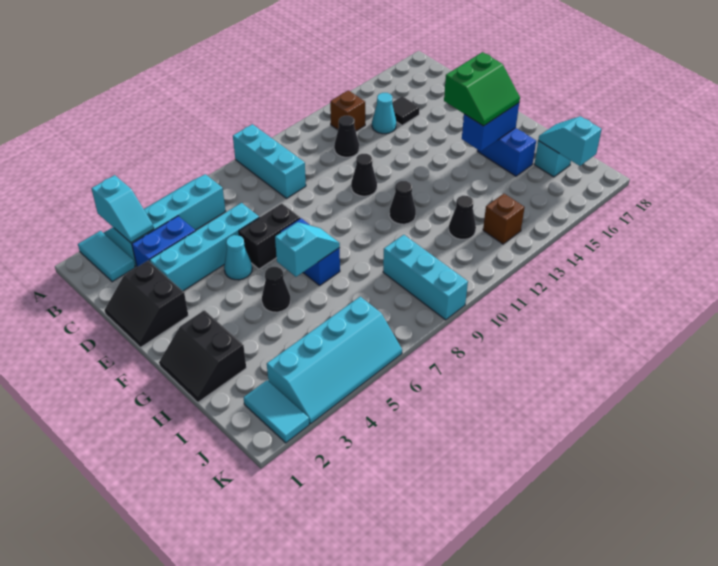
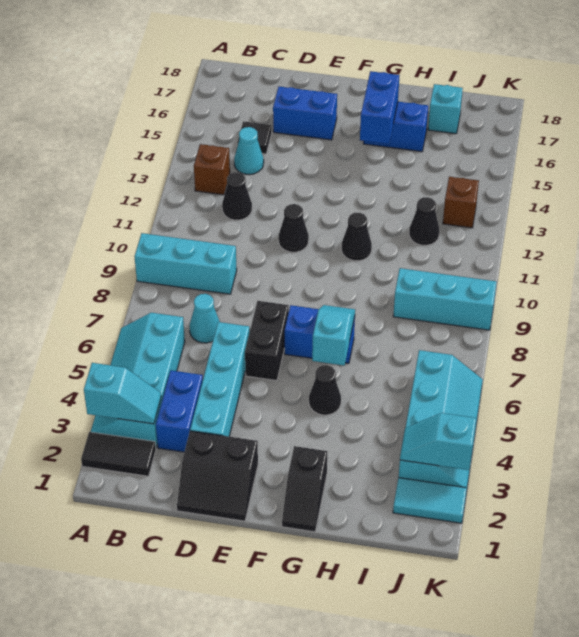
cyan 1x2 tile [78,231,135,282] -> black 1x2 tile [81,432,156,476]
none -> blue 1x2 brick [273,87,337,140]
cyan 1x1 cone [224,235,252,280] -> cyan 1x1 cone moved to [190,294,220,343]
green 2x2 slope [444,52,520,126] -> none
black 2x2 slope [159,310,246,402] -> black 1x2 slope [282,446,327,532]
cyan 1x2 slope [538,116,602,166] -> cyan 1x2 slope moved to [400,413,476,470]

